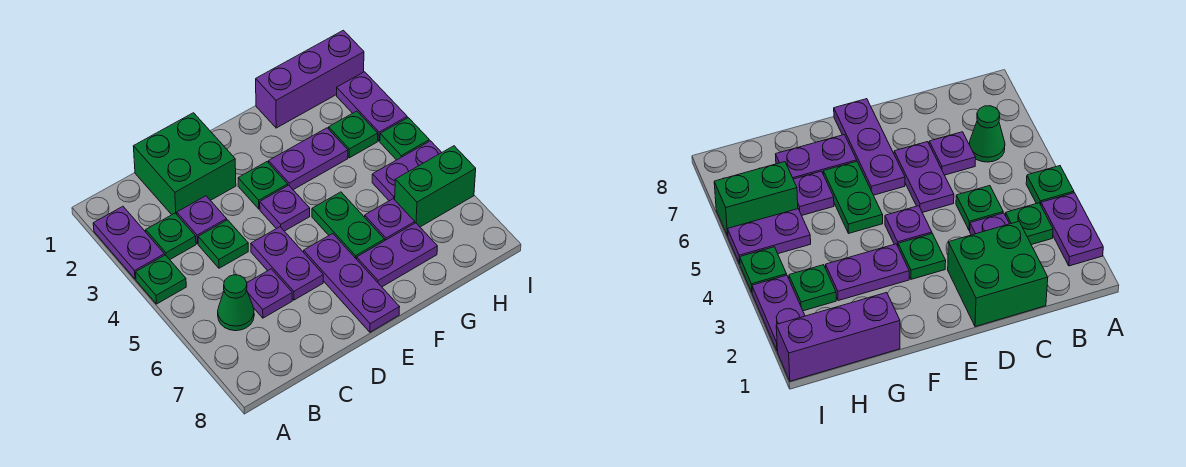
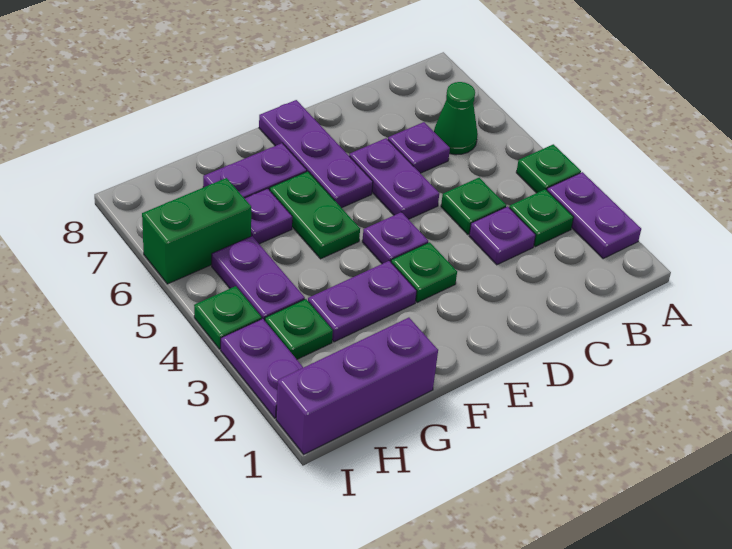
green 2x2 brick [133,113,236,215] -> none
purple 1x2 plate [372,141,442,201] -> purple 1x2 plate turned to [212,236,305,321]

